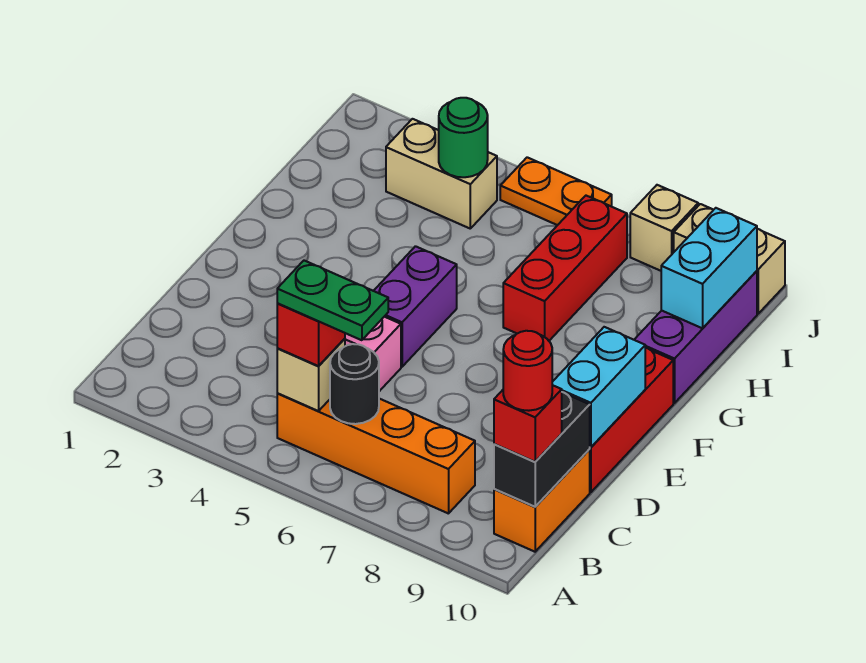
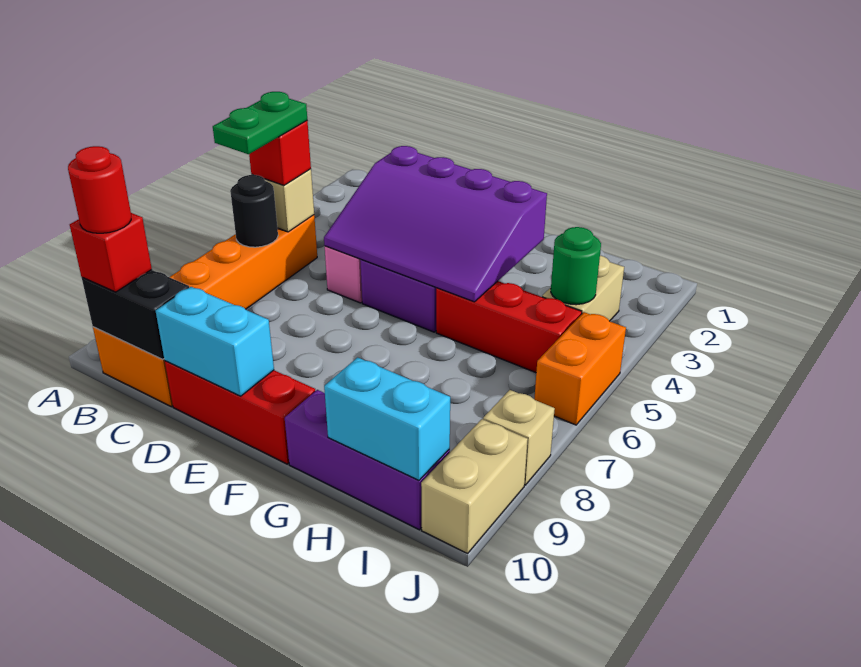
none -> purple 3x4 slope [324,146,547,302]
red 1x3 brick [503,196,627,341] -> red 1x3 brick moved to [436,281,582,373]
orange 1x2 plate [500,157,612,225] -> orange 1x2 brick [534,312,626,425]

